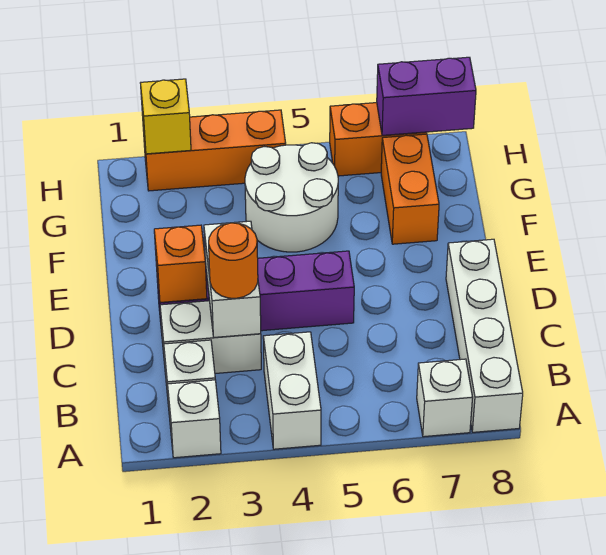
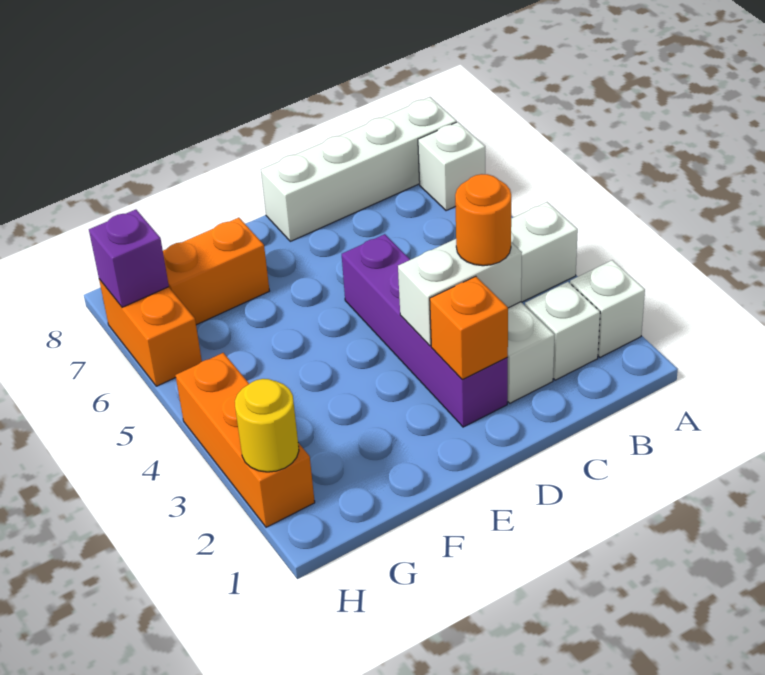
white 2x2 round brick [245,143,338,252] -> none
yellow 1x1 brick [140,79,191,154] -> yellow 1x1 round brick [235,379,299,472]
purple 1x2 brick [377,57,476,135] -> purple 1x1 brick [89,210,169,307]

